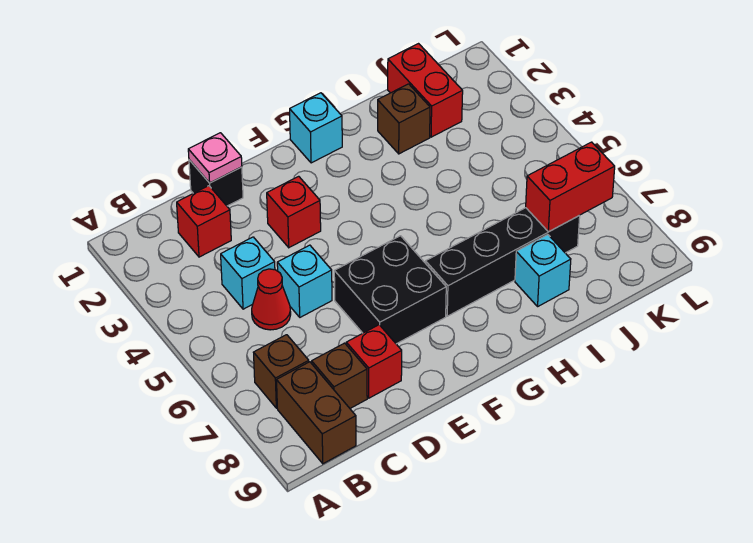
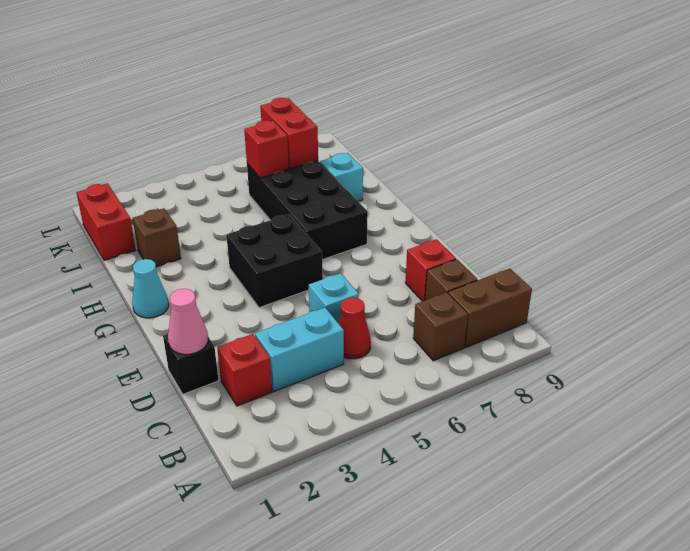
cyan 1x1 brick [221,237,275,309] -> cyan 1x2 brick [255,308,344,392]
pink 1x1 plate [188,133,242,183] -> pink 1x1 cone [168,289,208,354]
red 1x1 brick [267,176,321,248] -> red 1x1 brick moved to [244,121,289,178]
black 2x2 brick [334,236,446,344] -> black 2x2 brick moved to [226,214,323,308]
cyan 1x1 brick [290,93,342,163] -> cyan 1x1 cone [132,259,169,318]
black 1x4 brick [425,208,580,316] -> black 2x4 brick [247,161,368,260]
red 1x2 brick [388,44,463,137] -> red 1x2 brick turned to [76,183,136,260]

